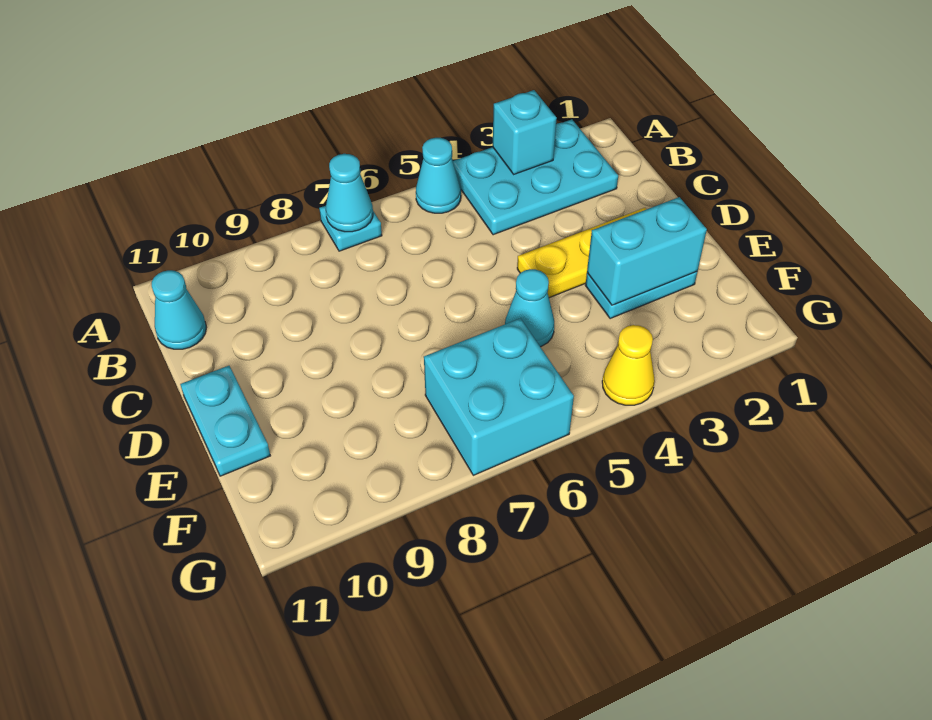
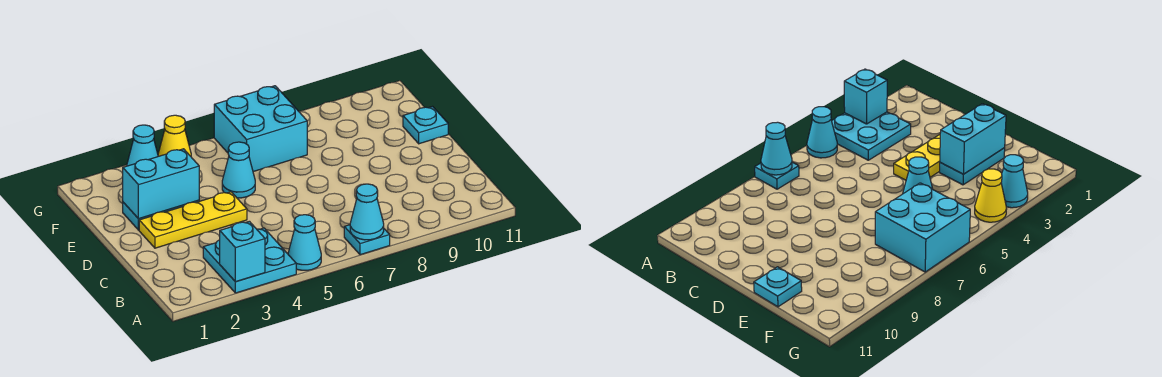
cyan 2x3 plate [453,119,618,235] -> cyan 2x2 plate [203,228,296,293]
cyan 1x1 cone [152,270,206,349] -> cyan 1x1 cone moved to [127,125,158,166]
cyan 1x2 plate [180,366,270,476] -> cyan 1x1 plate [403,107,448,144]

